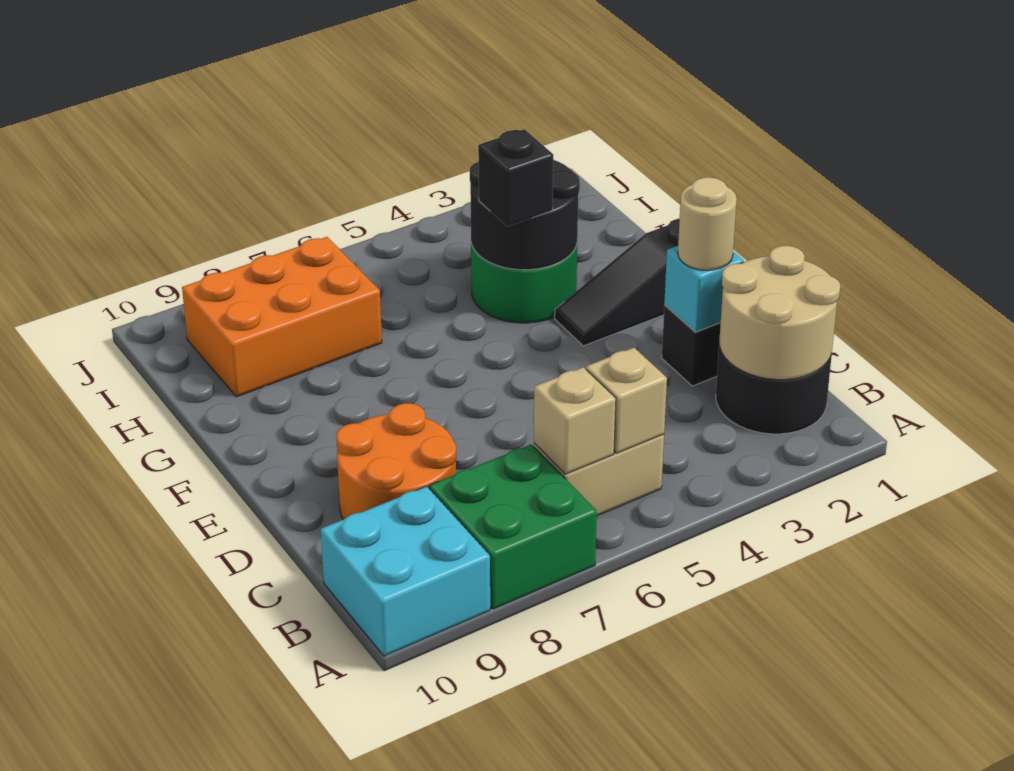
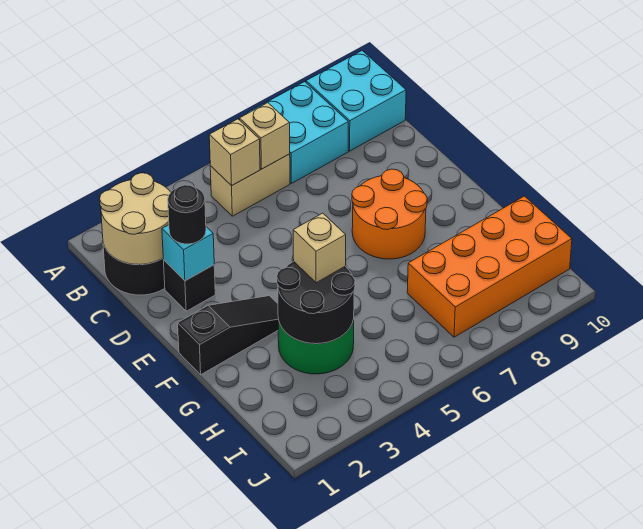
green 2x2 brick [429,444,597,609] -> cyan 2x2 brick [248,82,348,183]
orange 2x2 round brick [336,403,456,519] -> orange 2x2 round brick moved to [352,169,427,259]
tan 1x1 round brick [678,177,737,270] -> black 1x1 round brick [168,185,206,244]
black 1x1 brick [478,129,553,227] -> tan 1x1 brick [293,213,346,283]
orange 2x3 brick [182,237,382,397] -> orange 2x4 brick [407,196,572,337]

